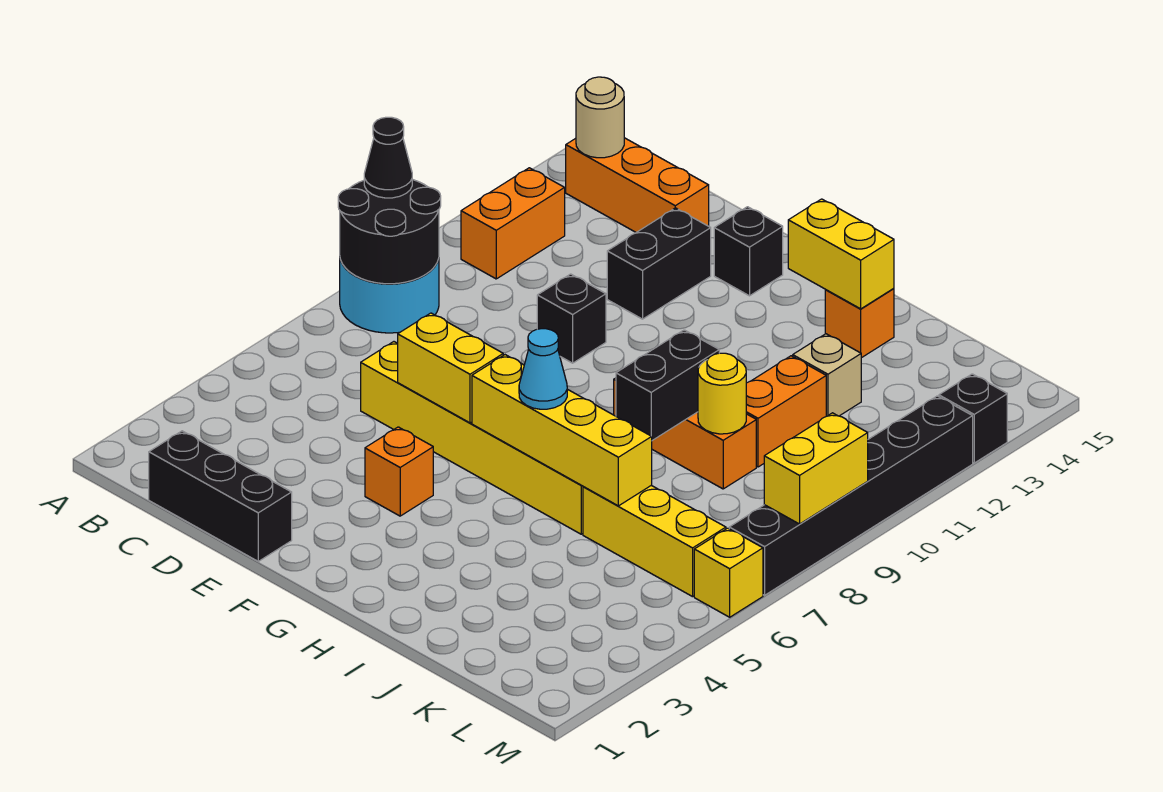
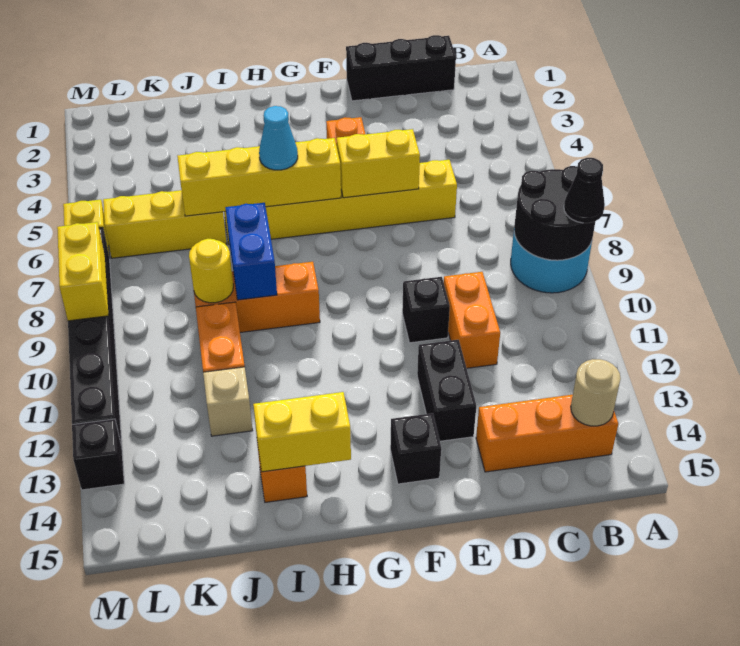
orange 1x2 brick [461,168,565,279] -> orange 1x2 brick moved to [444,272,500,368]
black 1x2 brick [616,330,719,440] -> blue 1x2 brick [225,203,277,300]

